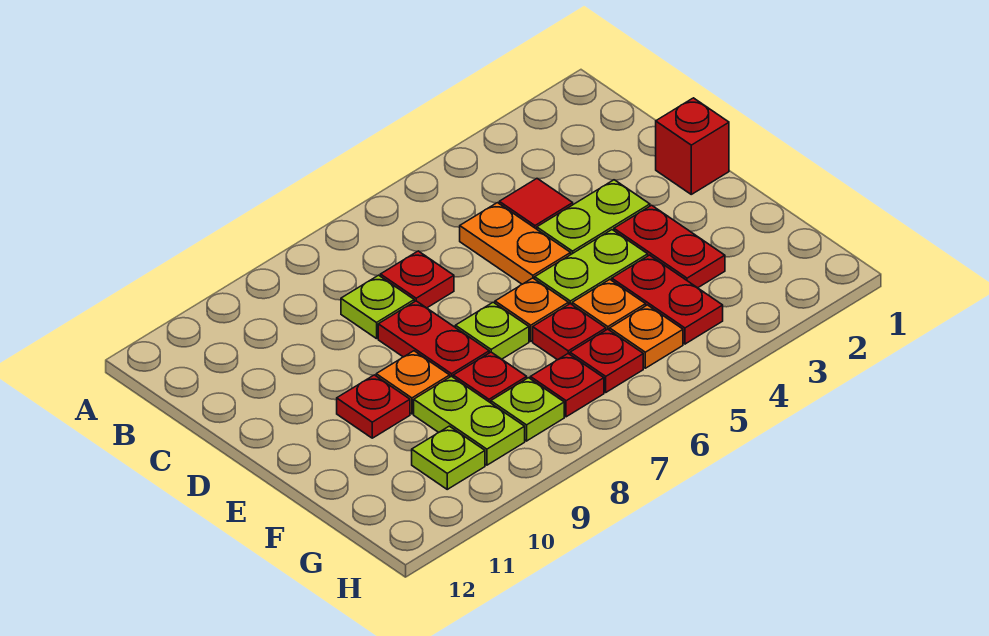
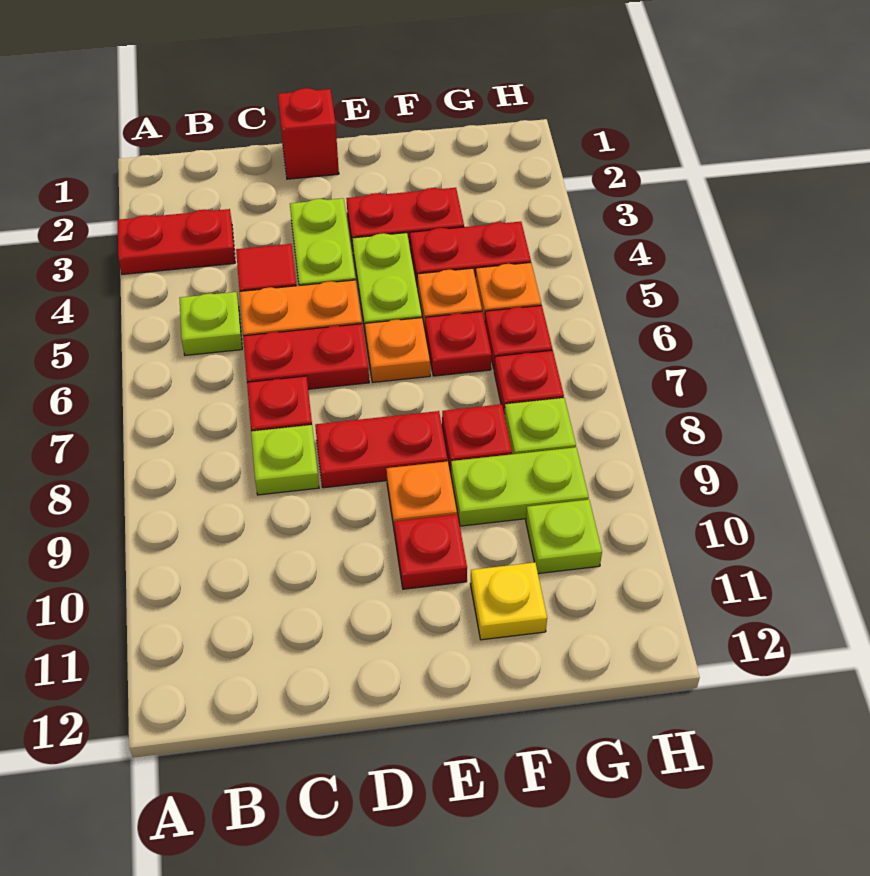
none -> red 1x2 plate [118,209,235,274]
none -> red 1x2 plate [243,324,369,389]
lime 1x1 plate [455,302,529,359] -> lime 1x1 plate moved to [180,292,242,355]
none -> yellow 1x1 plate [470,562,547,640]

